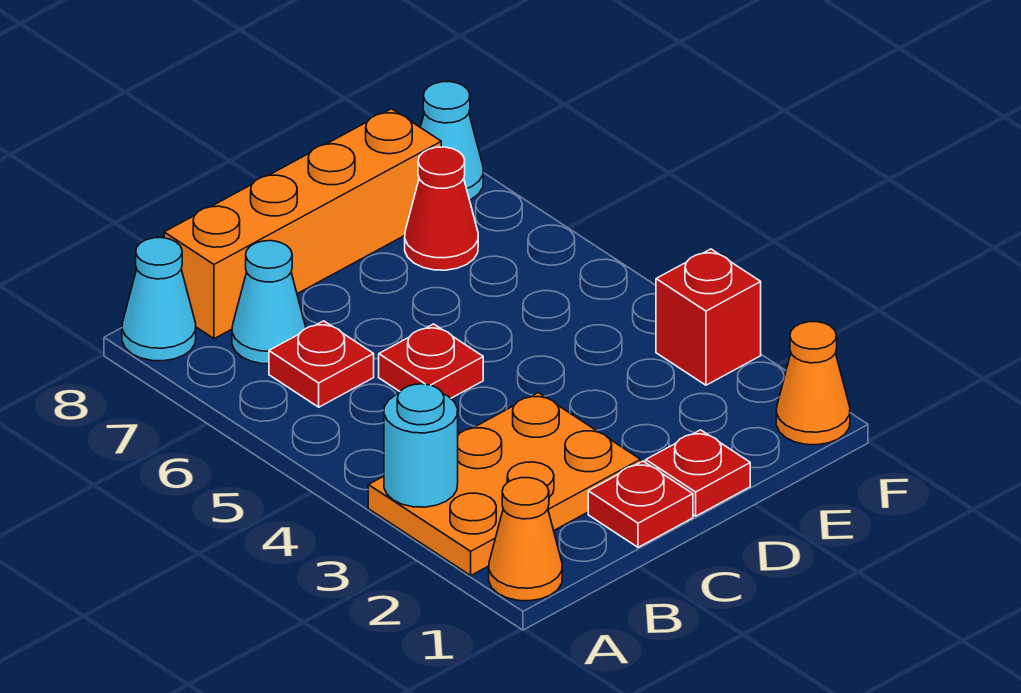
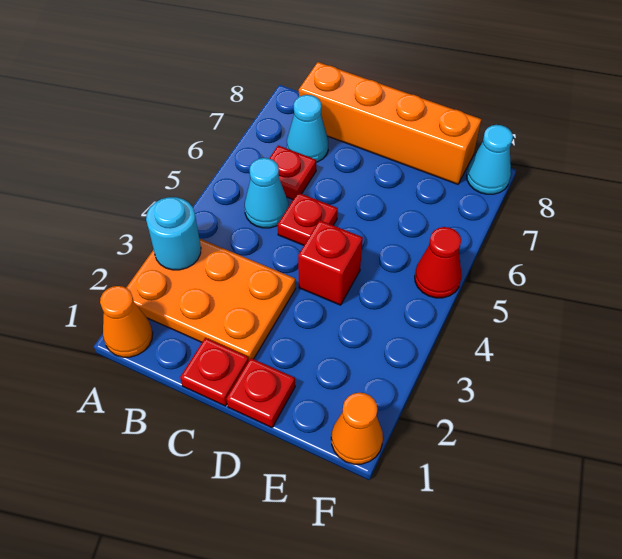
cyan 1x1 cone [122,238,196,361] -> cyan 1x1 cone moved to [245,158,288,228]
red 1x1 cone [405,147,478,270] -> red 1x1 cone moved to [415,227,462,298]
red 1x1 brick [656,249,761,385] -> red 1x1 brick moved to [298,220,363,305]

